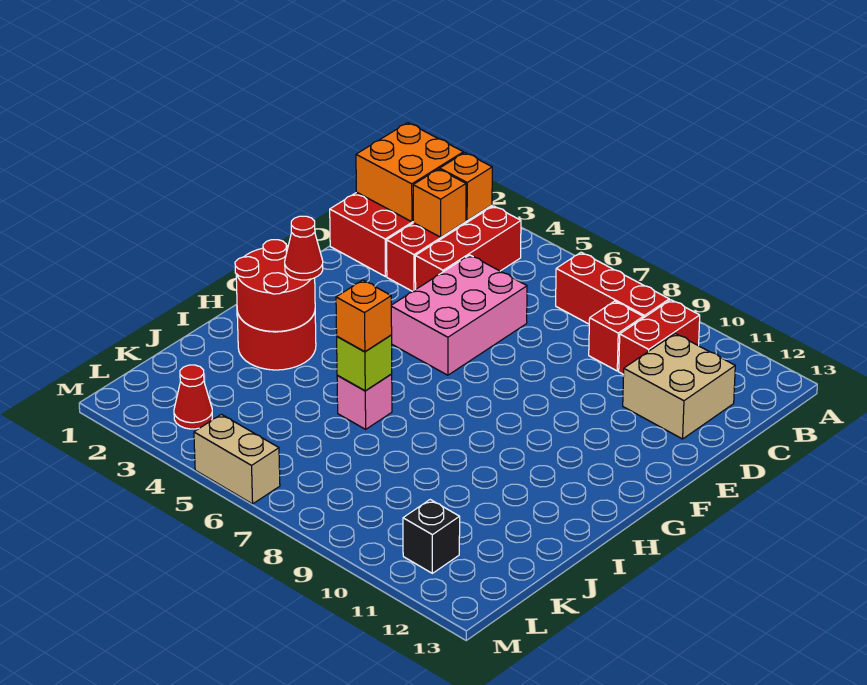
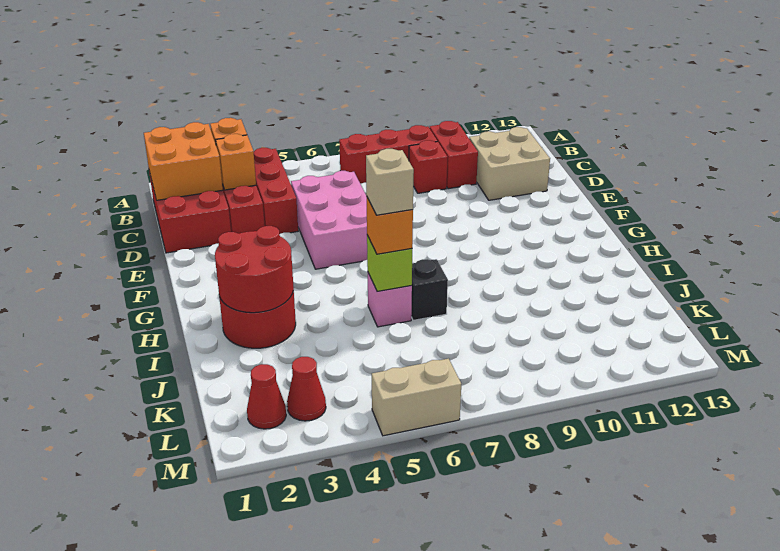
red 1x1 cone [285,216,323,280] -> red 1x1 cone moved to [247,364,286,429]
none -> tan 1x1 brick [366,149,414,215]
black 1x1 brick [403,500,460,573] -> black 1x1 brick moved to [411,259,448,320]

